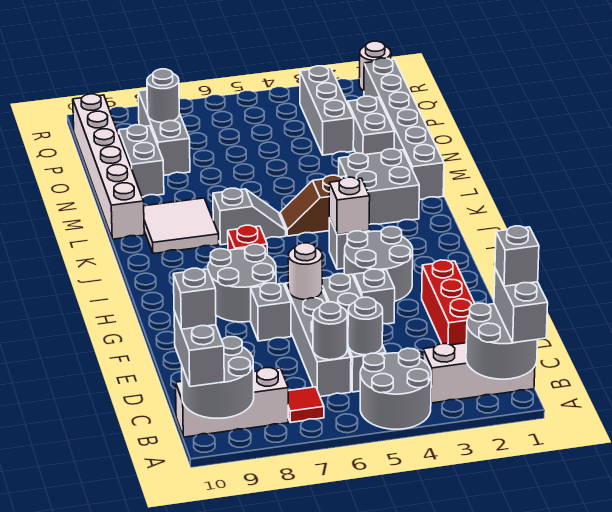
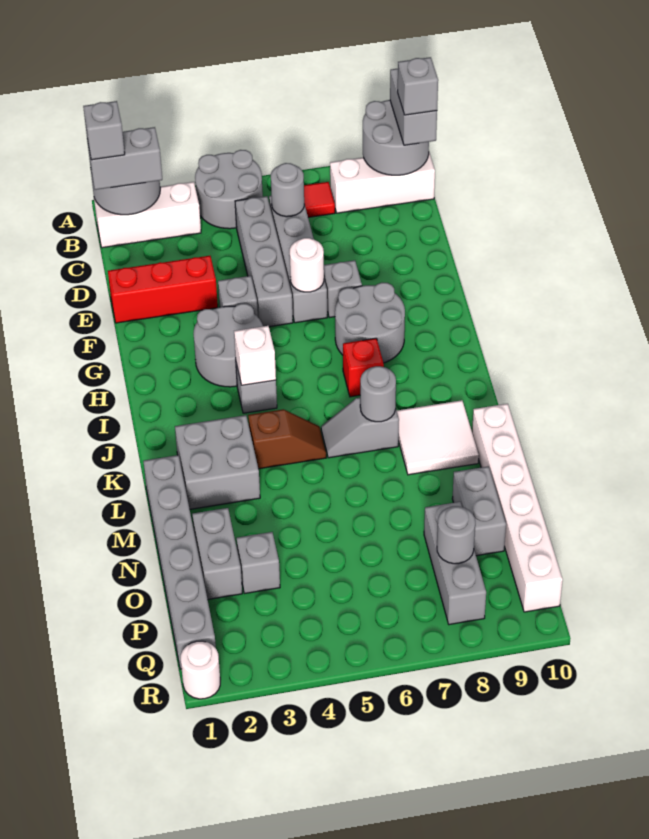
grey 1x2 brick [494,269,548,343] -> grey 1x2 brick turned to [87,127,162,190]
grey 1x1 round brick [348,297,383,355] -> grey 1x1 round brick moved to [360,366,396,422]
red 1x3 brick [422,260,475,345] -> red 1x3 brick turned to [108,256,218,323]
grey 1x3 brick [300,66,354,155] -> grey 1x1 brick [236,532,280,594]

